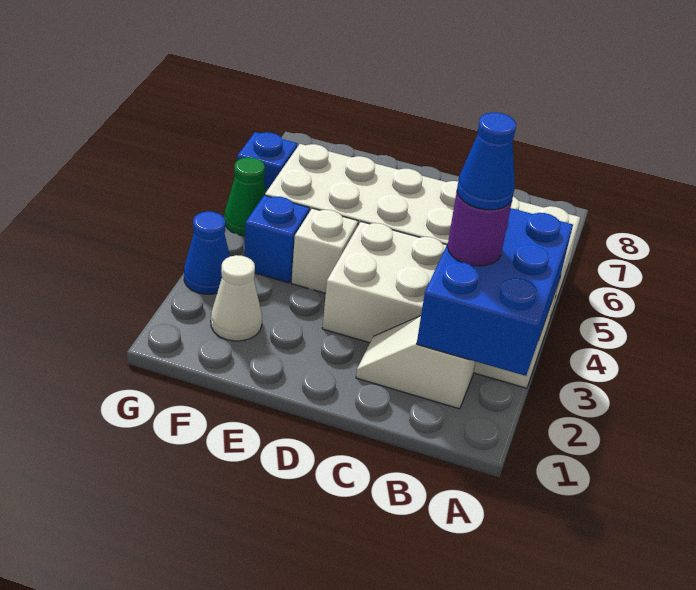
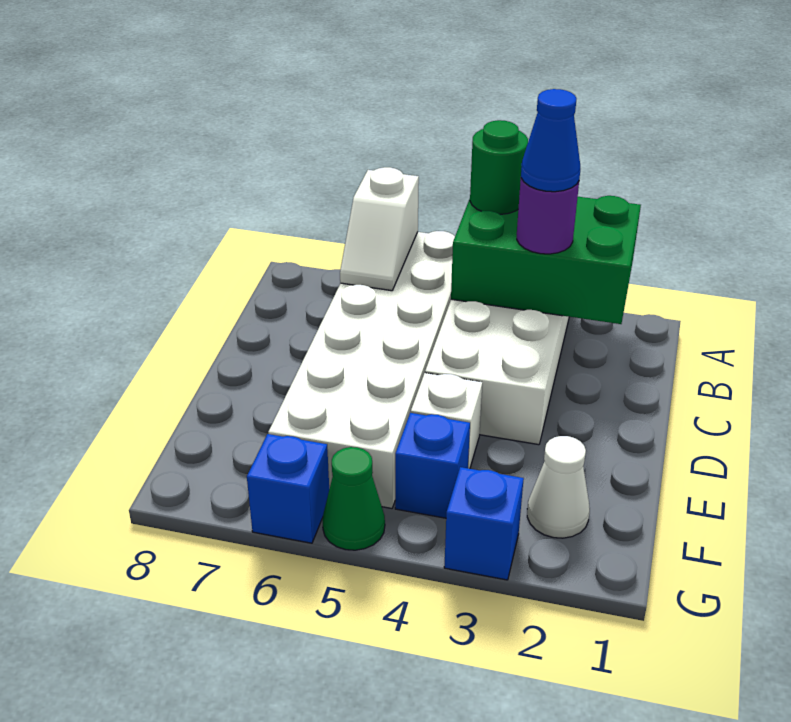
blue 2x3 brick [417,208,573,376] -> green 2x3 brick [451,196,641,324]
none -> green 1x1 round brick [470,120,528,215]
white 1x2 slope [356,316,476,409] -> white 1x2 slope moved to [340,167,419,291]
blue 1x1 cone [184,211,230,294] -> blue 1x1 brick [444,467,524,580]

